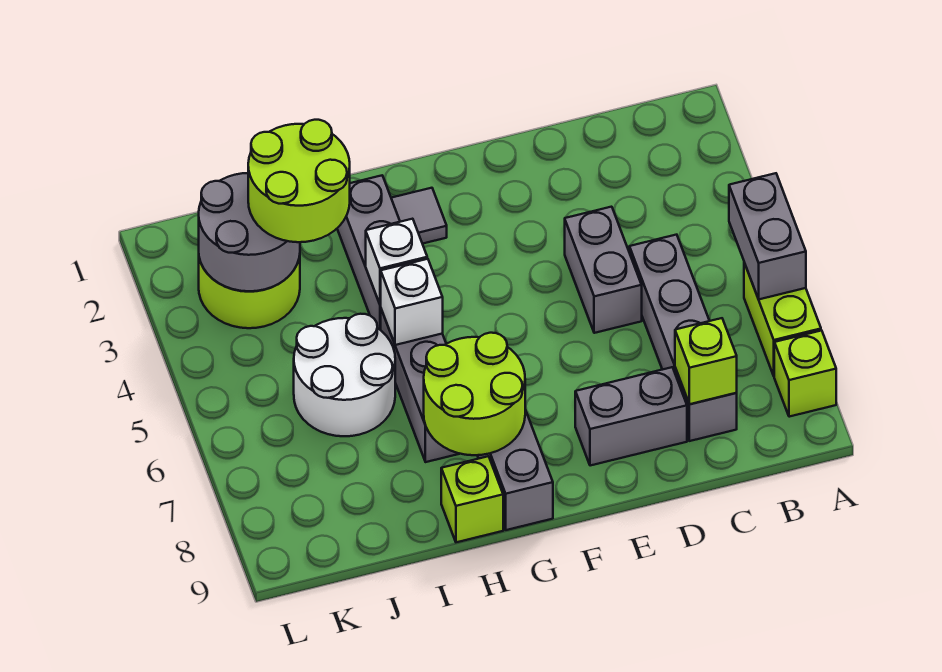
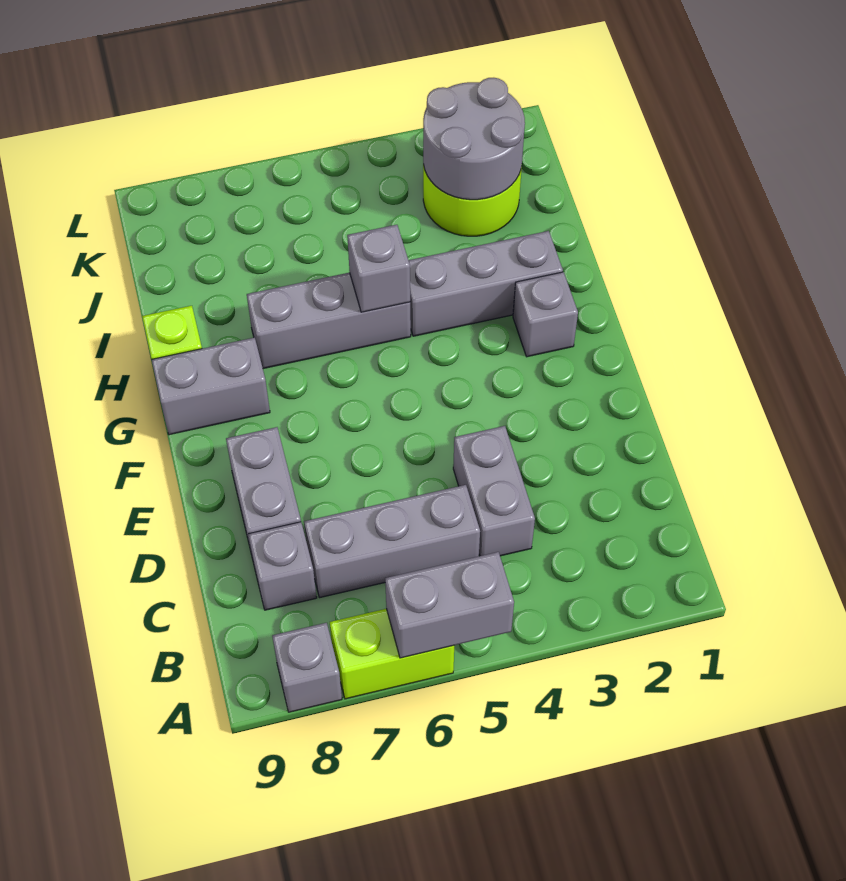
lime 1x1 brick [774,330,836,417] -> grey 1x1 brick [272,623,342,712]
lime 1x1 brick [675,318,737,404] -> none
grey 1x2 brick [565,207,642,333] -> grey 1x2 brick turned to [453,426,535,556]
grey 1x1 tile [391,188,447,244] -> grey 1x1 brick [513,272,578,357]
lime 2x2 round brick [424,333,525,455] -> none
white 1x1 brick [366,219,427,305] -> none
white 1x1 brick [381,259,443,345] -> grey 1x1 brick [347,225,410,312]
lime 2x2 round brick [248,120,350,242] -> none
white 2x2 round brick [294,314,395,436] -> none

